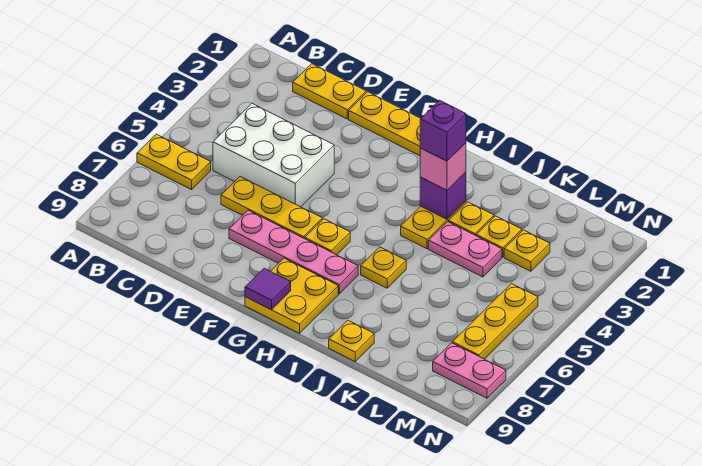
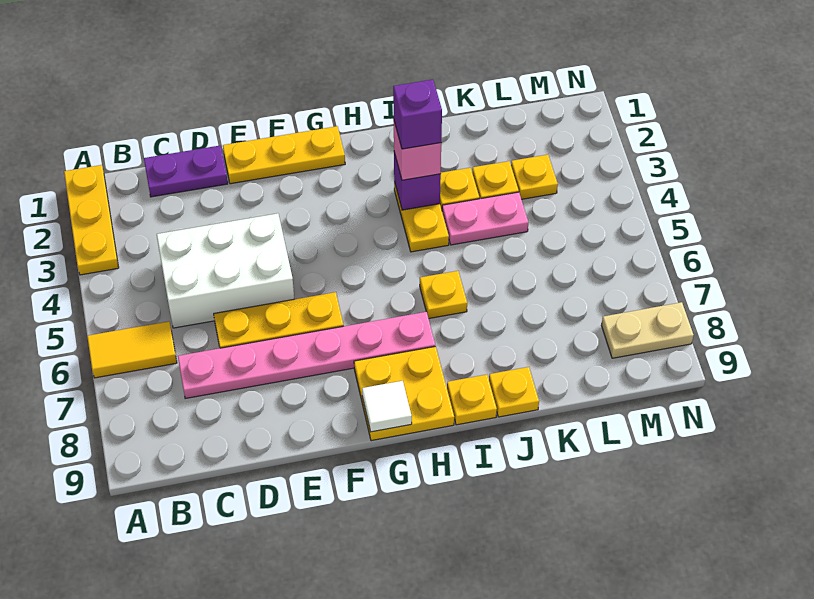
yellow 1x2 plate [137,134,211,190] -> yellow 1x2 tile [87,321,177,378]
yellow 1x2 plate [293,64,366,119] -> purple 1x2 plate [144,146,228,197]
pink 1x4 plate [229,210,358,294] -> pink 1x6 plate [178,312,435,399]
yellow 1x1 plate [305,219,350,255] -> yellow 1x1 plate moved to [447,375,497,425]
purple 1x1 tile [245,268,291,310] -> white 1x1 tile [362,381,412,432]
yellow 1x3 plate [452,284,538,359] -> yellow 1x3 plate moved to [64,165,119,275]
pink 1x2 plate [433,343,506,398] -> tan 1x2 plate [601,302,694,358]

